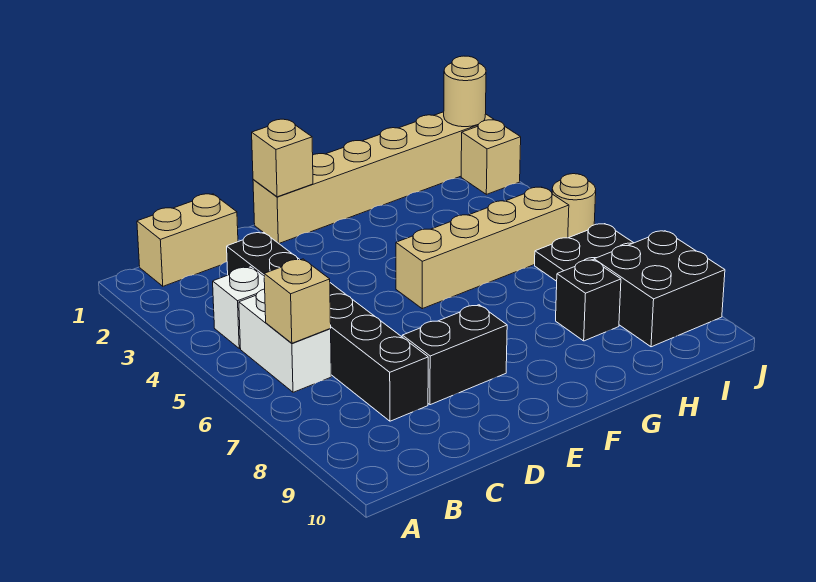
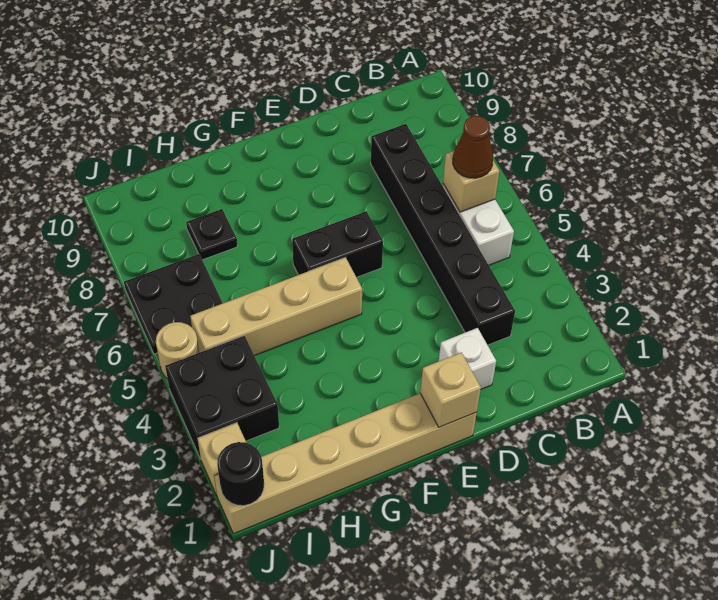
tan 1x2 brick [137,194,238,286] -> none
white 1x1 brick [213,267,265,349] -> white 1x1 brick moved to [439,328,496,389]
none -> brown 1x1 cone [453,116,493,178]
black 1x2 brick [402,305,507,405] -> black 1x2 brick moved to [292,211,383,277]
black 1x1 brick [556,260,621,341] -> black 1x1 plate [186,209,238,260]
black 2x2 brick [594,231,725,347] -> black 2x2 brick moved to [165,336,279,459]
tan 1x1 round brick [444,56,486,127] -> black 1x1 round brick [217,442,264,506]

